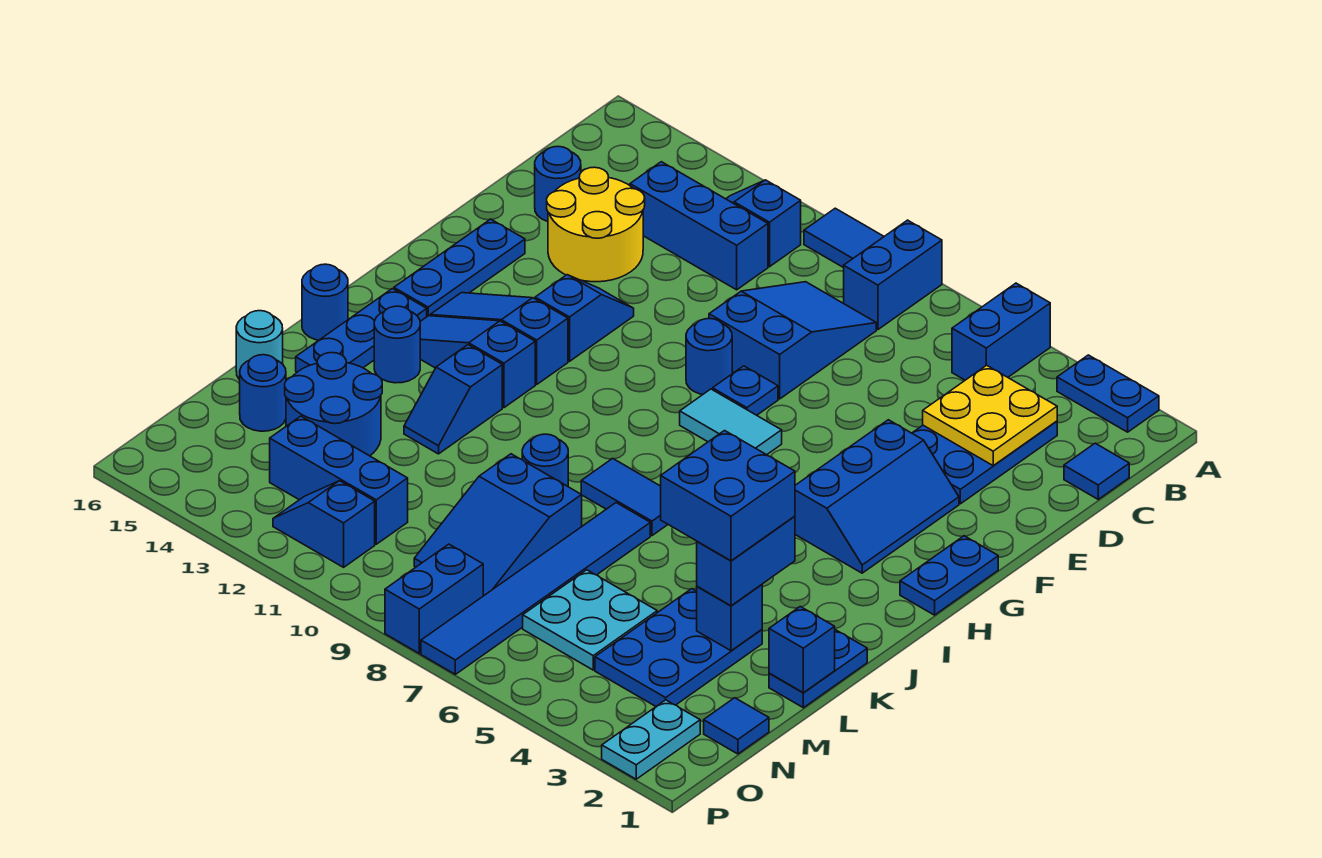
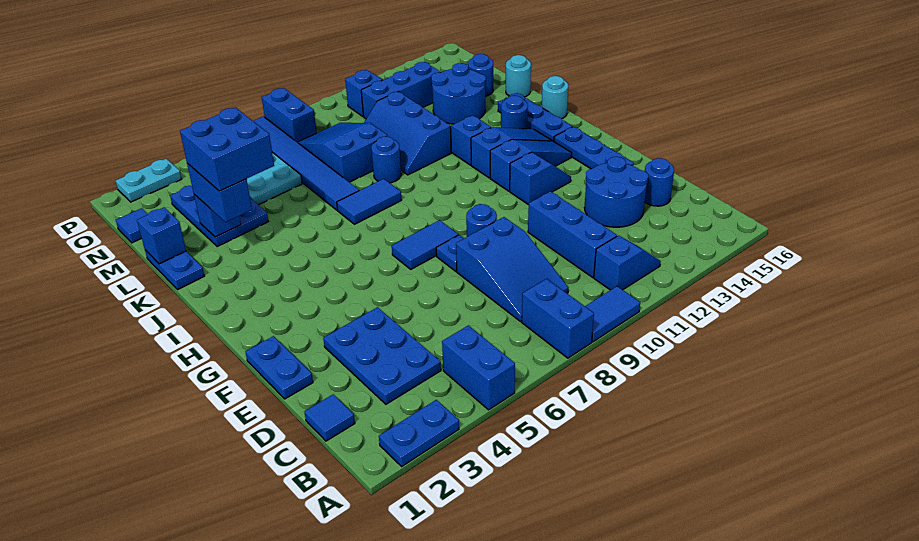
yellow 2x2 plate [923,365,1057,465] -> none
blue 1x3 brick [630,162,768,290] -> blue 1x3 brick turned to [528,191,617,277]
yellow 2x2 round brick [547,167,645,282] -> blue 2x2 round brick [584,157,648,227]
blue 2x3 slope [795,420,959,573] -> blue 2x3 slope moved to [364,92,451,175]
blue 1x2 slope [535,275,634,361] -> blue 1x2 slope turned to [510,152,571,205]
blue 1x2 plate [900,536,998,615] -> blue 1x2 plate moved to [245,336,313,399]
cyan 1x2 tile [680,389,782,455] -> blue 1x2 tile [392,220,458,269]
blue 1x1 round brick [302,264,348,340] -> cyan 1x1 round brick [542,76,568,119]
cyan 1x2 plate [602,700,700,779] -> cyan 1x2 plate turned to [116,159,182,202]

